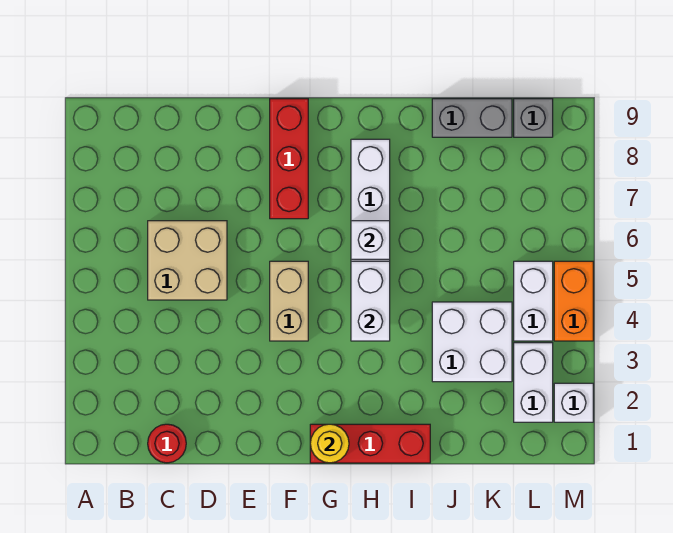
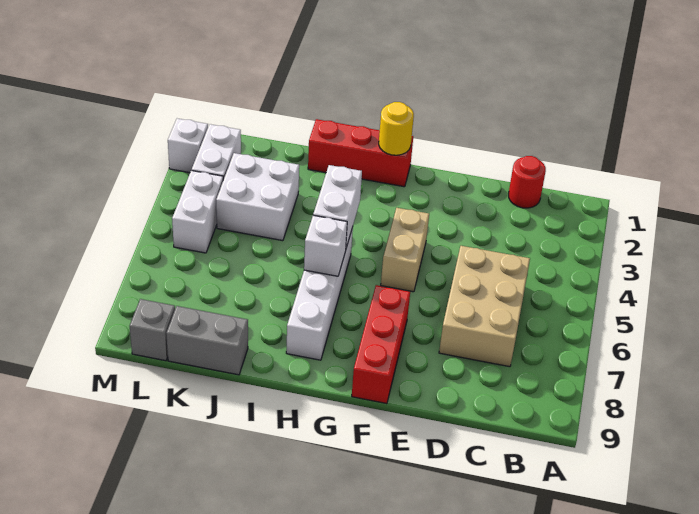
tan 2x2 brick [148,221,227,300] -> tan 2x3 brick [439,246,530,367]
orange 1x2 brick [554,261,593,341] -> none

